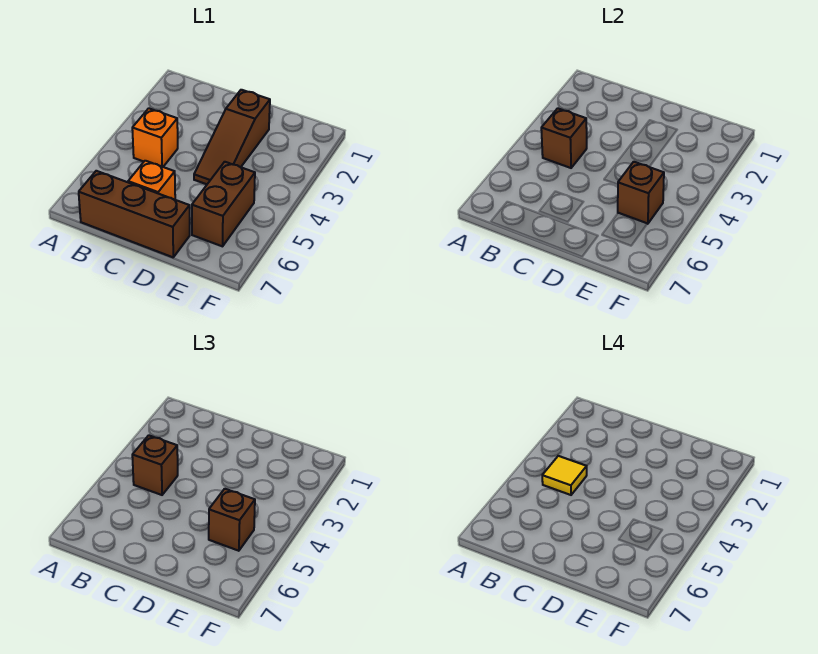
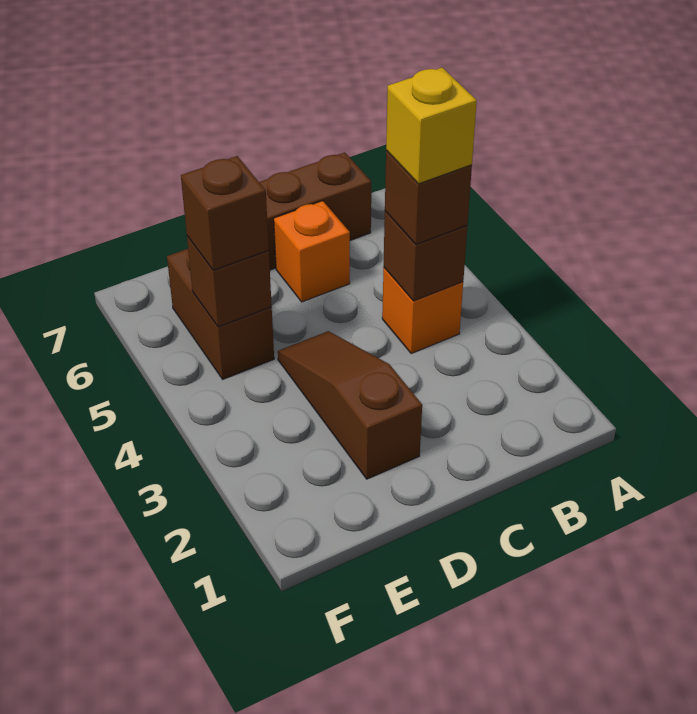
yellow 1x1 tile [542,456,587,495] -> yellow 1x1 brick [386,68,477,184]

